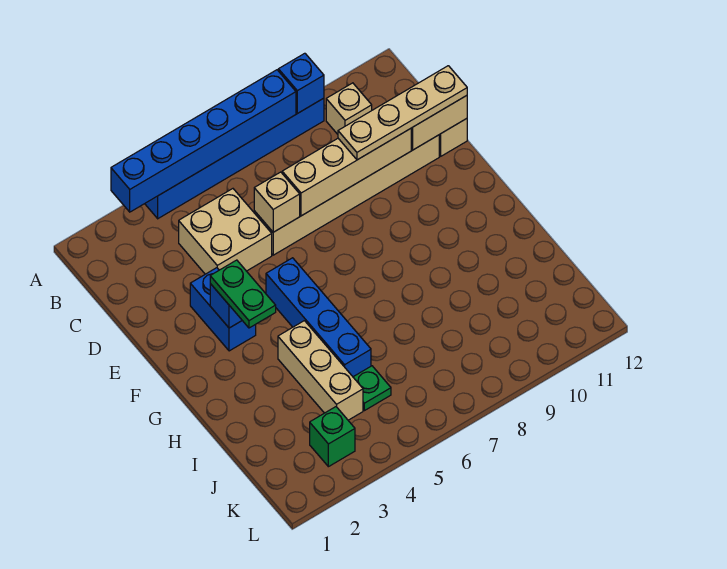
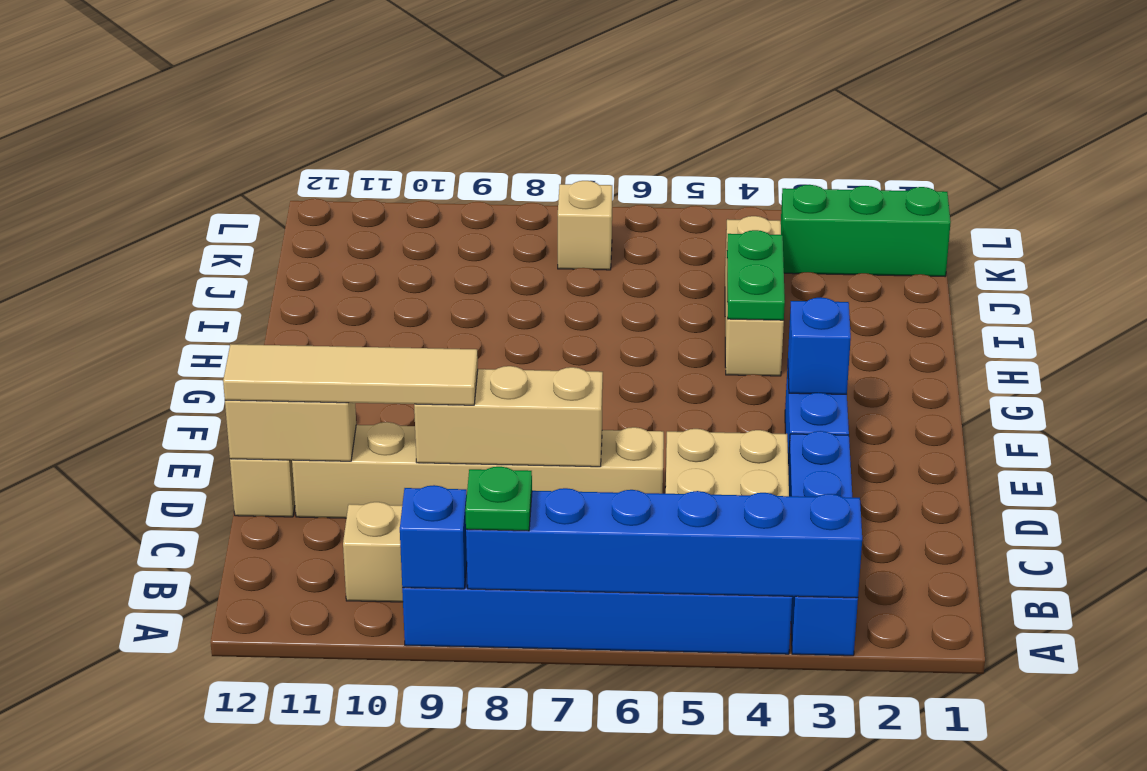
tan 1x1 brick [254,172,300,232] -> tan 1x1 brick moved to [558,181,612,270]
tan 1x4 brick [282,129,411,216] -> tan 1x3 brick [414,366,603,467]
tan 1x4 plate [338,66,467,160] -> tan 1x4 tile [223,344,478,405]
green 1x2 plate [210,260,276,328] -> green 1x2 plate moved to [727,230,785,320]
blue 1x4 brick [266,258,371,377] -> blue 1x4 brick moved to [788,431,858,656]
green 1x1 plate [353,366,391,411] -> green 1x1 plate moved to [465,467,532,531]
green 1x1 brick [310,407,355,467] -> green 1x3 brick [781,185,951,276]

